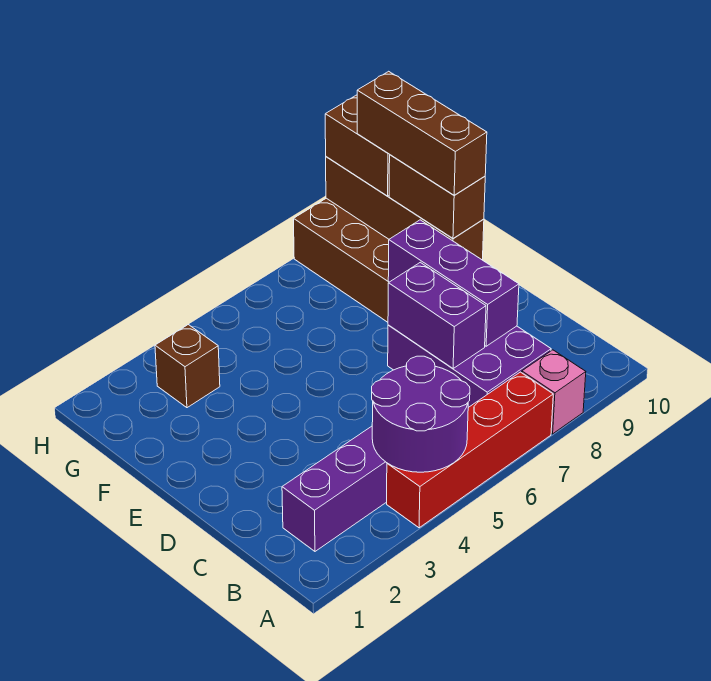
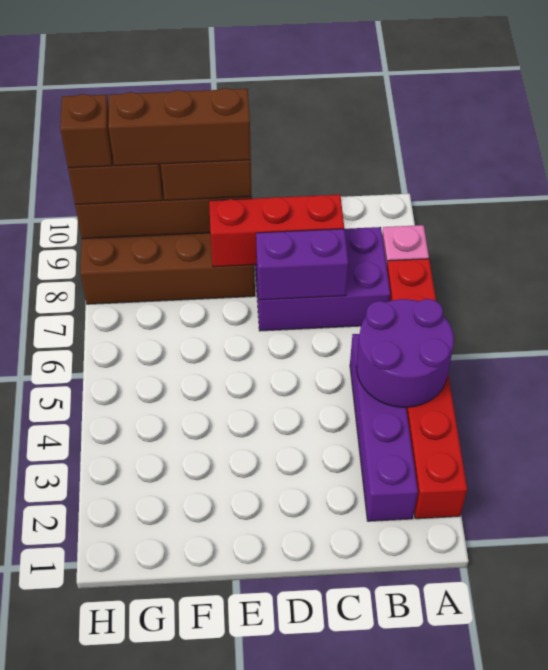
red 1x4 brick [387,372,553,528] -> red 1x6 brick [387,259,467,519]
purple 1x3 brick [388,220,519,346] -> red 1x3 brick [209,195,344,267]
brown 1x1 brick [155,325,220,408] -> brown 1x1 brick moved to [60,94,112,168]

